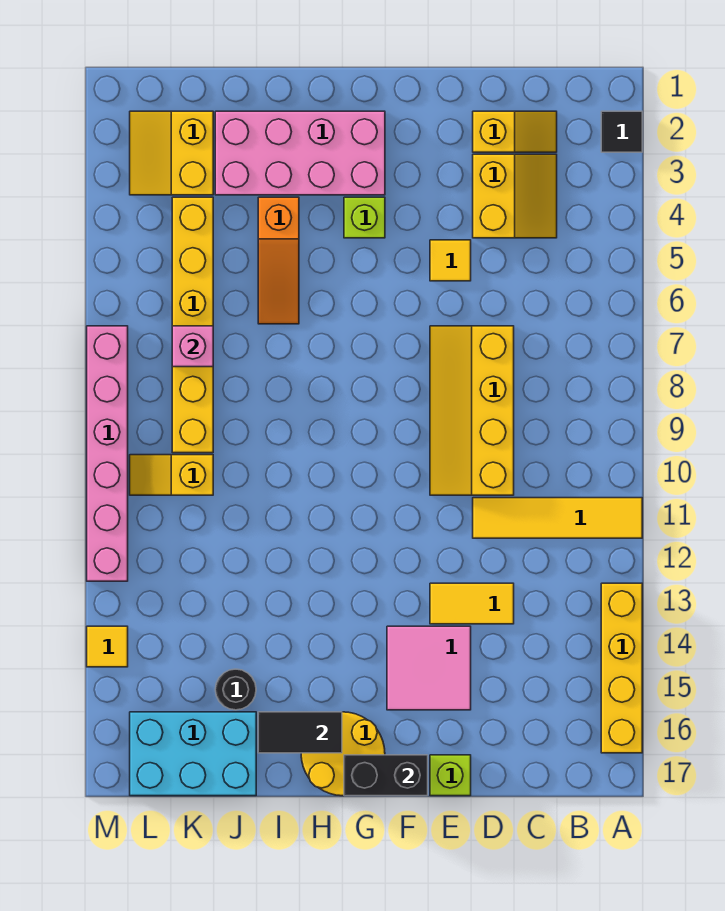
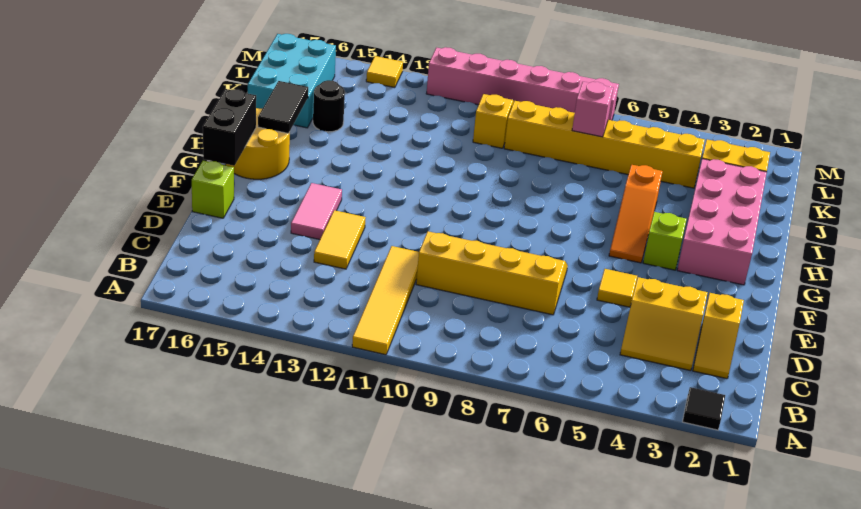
yellow 1x4 brick [601,583,642,753] -> none
pink 2x2 tile [387,626,471,710] -> pink 1x2 tile [291,183,342,240]
orange 1x3 slope [258,197,299,324] -> orange 1x3 slope turned to [609,165,663,263]

